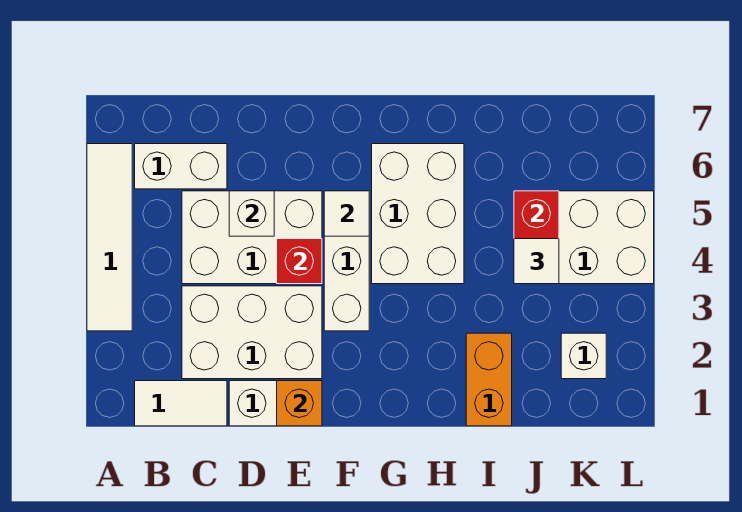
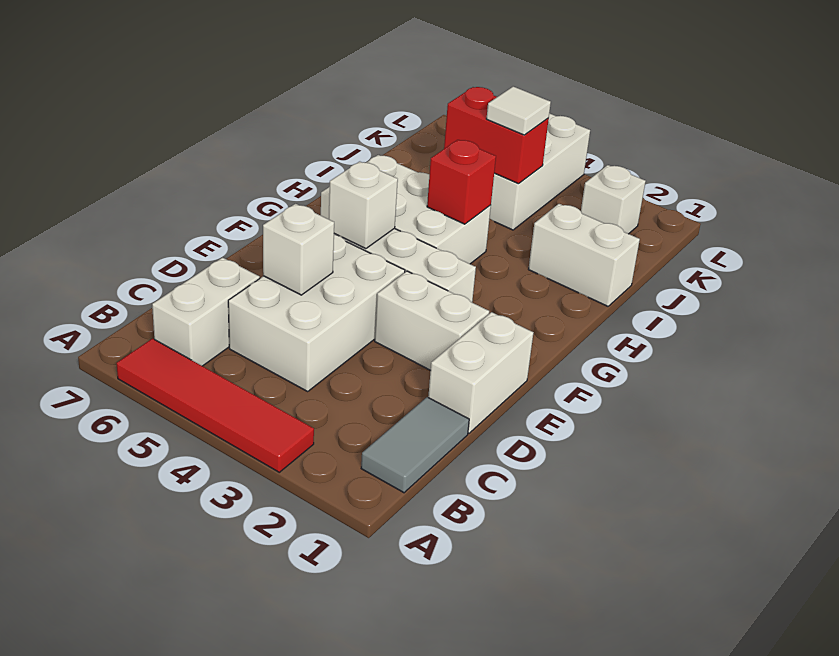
white 1x4 tile [87,144,132,331] -> red 1x4 tile [116,339,314,472]
white 1x2 tile [135,381,227,426] -> grey 1x2 tile [361,397,469,493]
white 2x3 brick [182,286,322,379] -> white 1x2 brick [375,271,489,370]
orange 1x1 brick [277,381,322,426] -> none
red 1x1 brick [277,239,322,284] -> red 1x1 brick moved to [427,140,496,224]
white 1x1 tile [324,191,369,236] -> white 1x1 brick [329,162,398,249]
orange 1x2 brick [466,333,512,426] -> white 1x2 brick [528,204,640,306]

